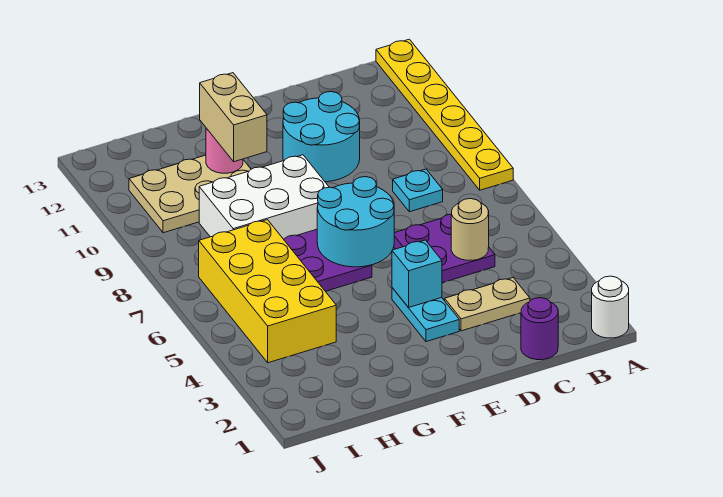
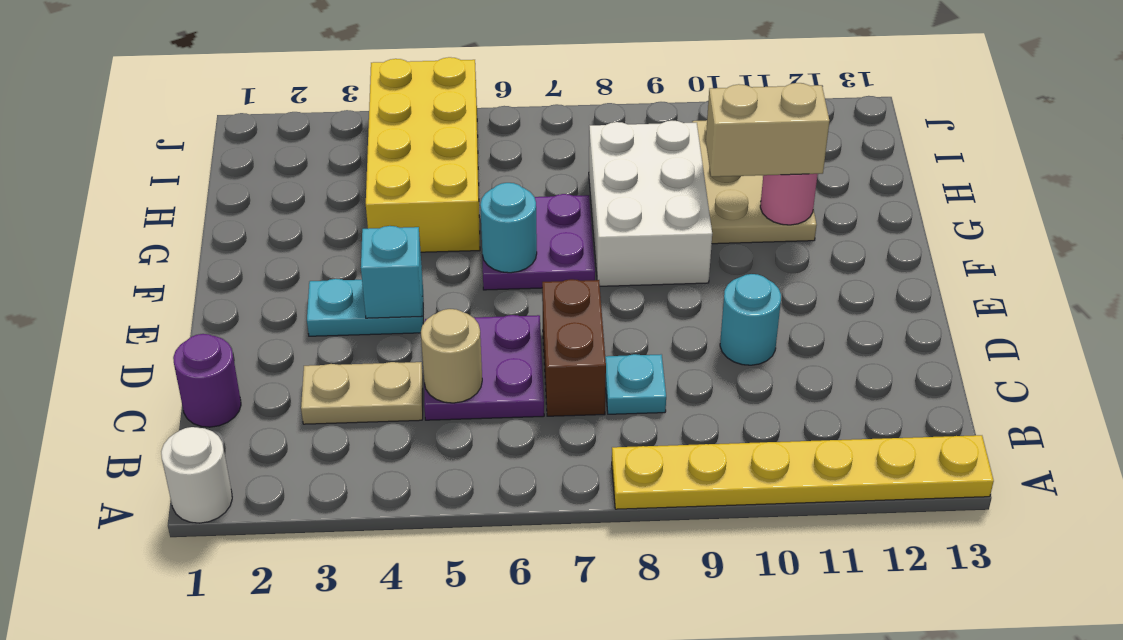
tan 1x2 plate [445,278,530,331] -> tan 1x2 plate turned to [301,362,423,424]
none -> brown 1x2 brick [542,279,606,416]
cyan 2x2 round brick [283,92,360,182] -> cyan 1x1 round brick [720,274,781,365]
cyan 2x2 round brick [317,177,394,267] -> cyan 1x1 round brick [480,183,537,273]
yellow 2x4 brick [199,220,336,363] -> yellow 2x4 brick turned to [366,57,480,252]

